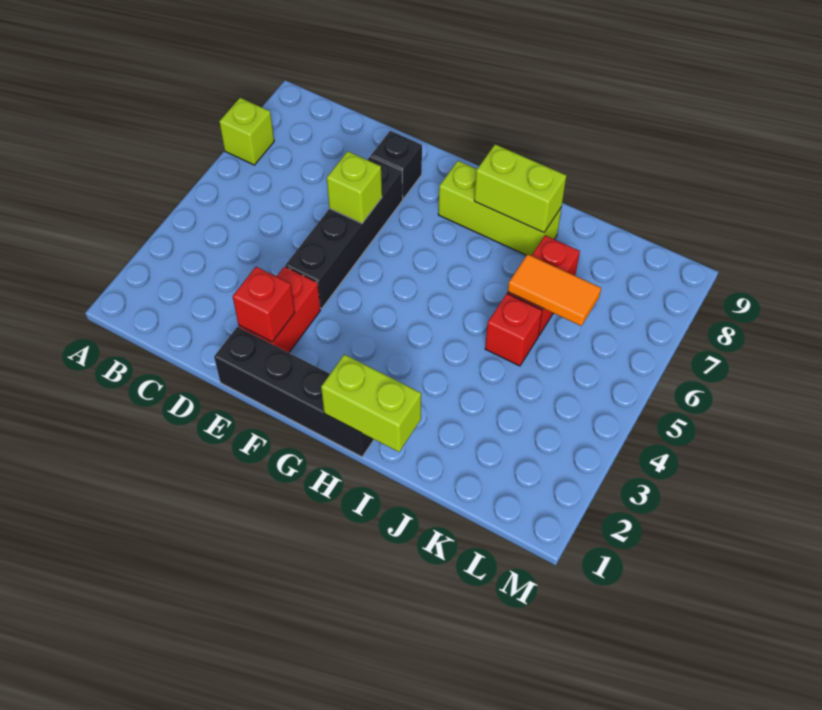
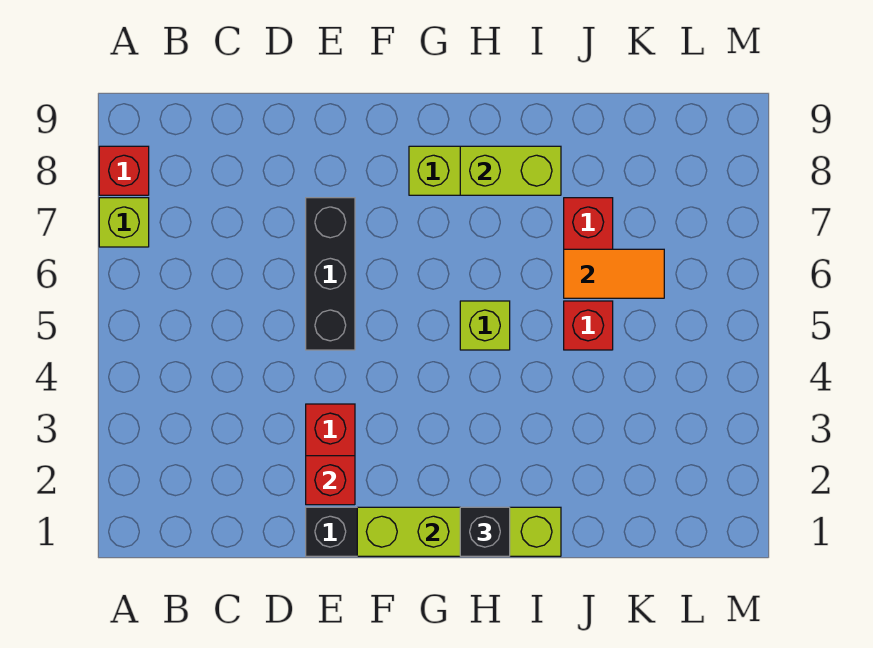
none -> red 1x1 brick [99,146,149,195]
black 1x4 brick [285,156,403,309] -> black 1x3 brick [306,198,355,350]
lime 1x1 brick [327,151,382,223] -> lime 1x1 brick moved to [460,301,510,350]
black 1x1 brick [371,131,422,199] -> black 1x1 brick moved to [460,507,510,556]
lime 1x2 brick [321,354,421,452] -> lime 1x4 brick [357,507,561,556]

